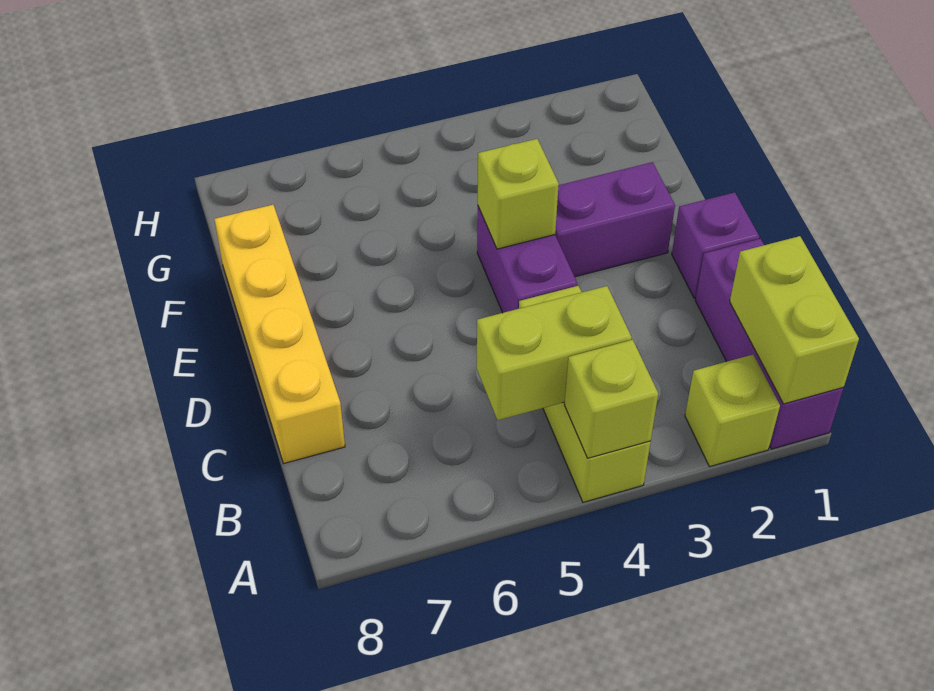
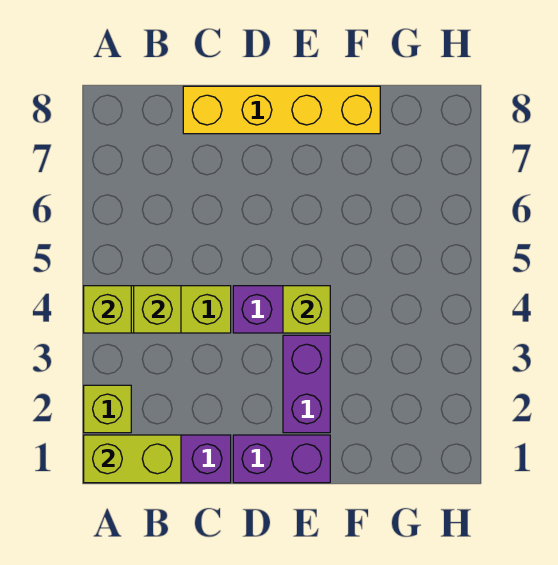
lime 1x2 brick [477,286,632,420] -> lime 1x1 brick [134,286,181,333]
purple 1x1 brick [672,192,759,298] -> purple 1x2 brick [233,435,330,483]

